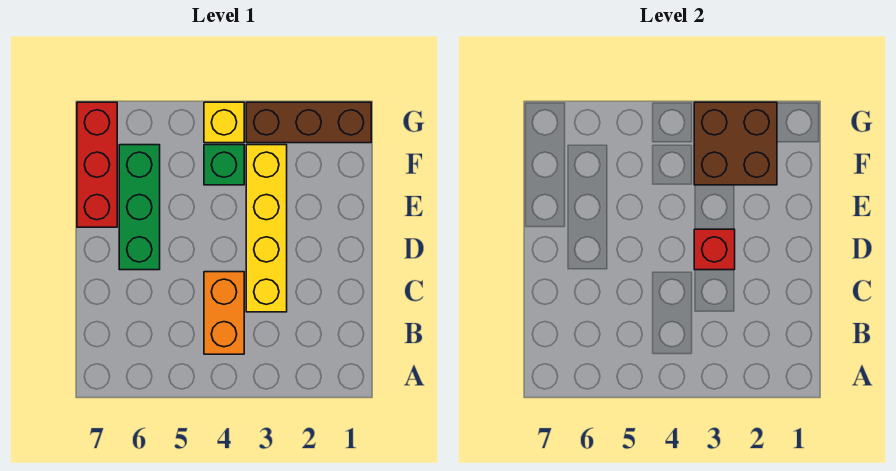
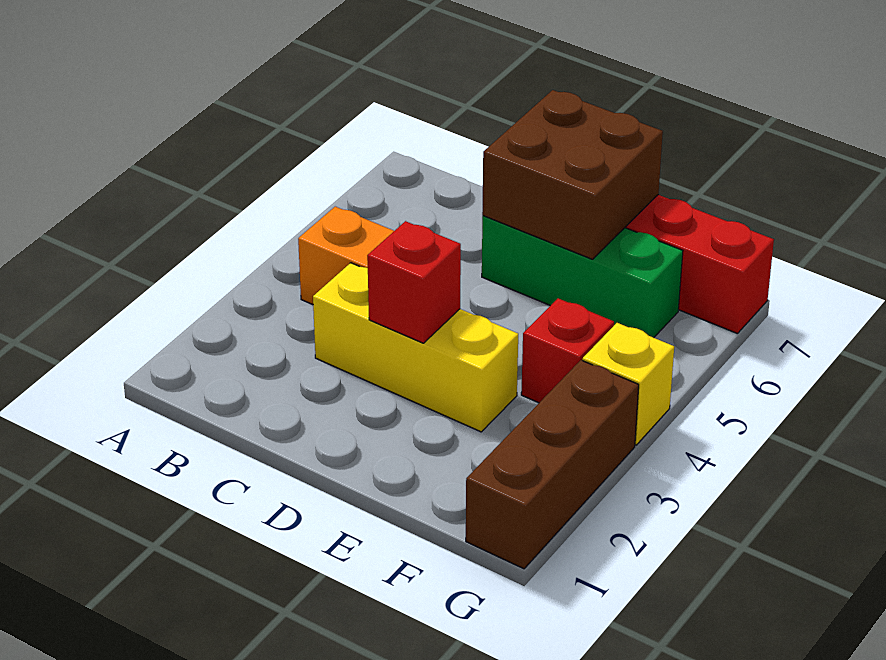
yellow 1x4 brick [246,145,287,312] -> yellow 1x3 brick [313,263,518,432]
brown 2x2 brick [694,102,777,185] -> brown 2x2 brick moved to [482,90,663,259]
green 1x1 brick [204,145,244,185] -> red 1x1 brick [521,298,614,403]

